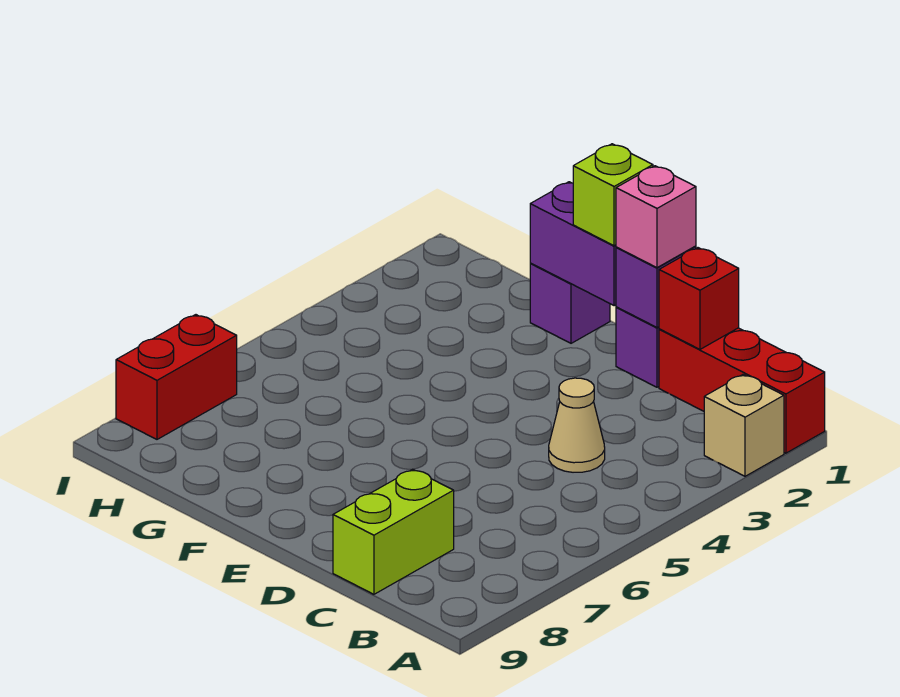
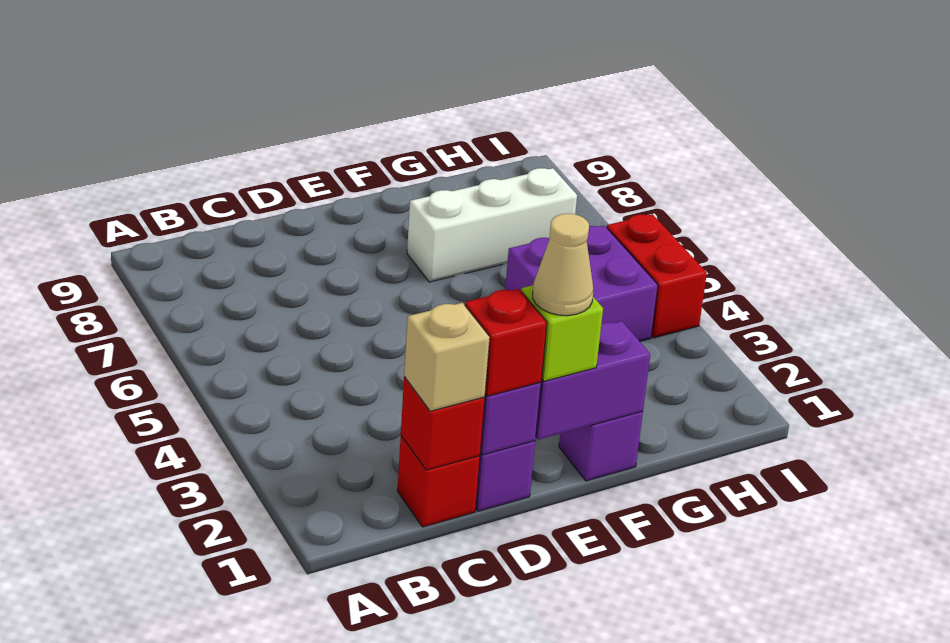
red 1x3 brick [659,328,825,453] -> red 1x1 brick [397,436,480,527]
tan 1x1 brick [704,375,784,476] -> tan 1x1 brick moved to [404,303,490,411]
tan 1x1 cone [549,378,605,472] -> tan 1x1 cone moved to [533,214,593,316]
lime 1x2 brick [333,469,454,594] -> none
pink 1x1 brick [616,166,696,268] -> red 1x1 brick [465,289,547,396]
none -> white 1x3 brick [407,168,577,282]
none -> purple 2x2 brick [505,226,658,341]
red 1x2 brick [116,315,237,439] -> red 1x2 brick moved to [607,214,707,338]

